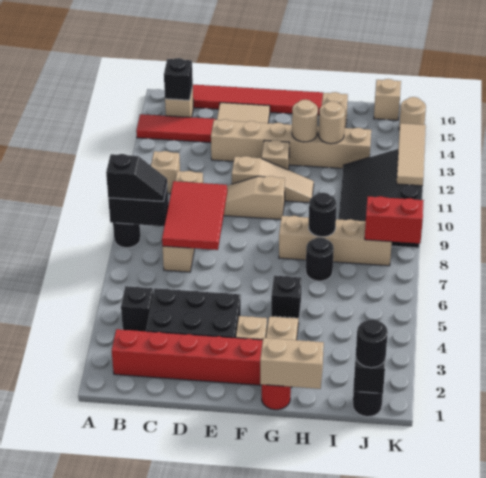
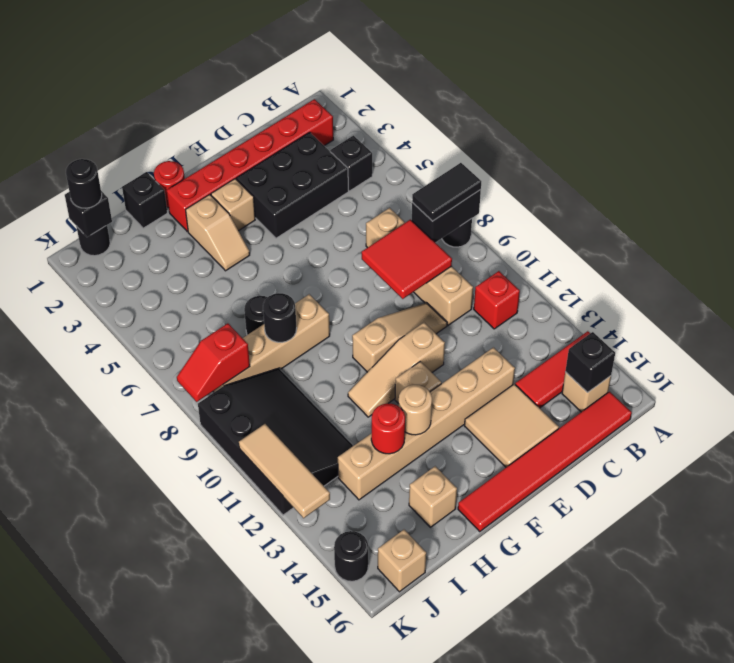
black 1x2 slope [106,154,167,201] -> black 1x2 tile [412,163,481,221]
tan 1x1 brick [151,151,180,194] -> red 1x1 brick [474,271,520,329]
red 2x3 tile [162,181,227,250] -> red 2x2 tile [362,220,452,299]
tan 1x2 brick [260,338,324,389] -> none
black 1x1 brick [271,276,302,318] -> black 1x1 brick moved to [122,172,167,228]
tan 1x1 round brick [319,101,345,144] -> red 1x1 round brick [371,403,405,454]
red 1x2 brick [365,196,424,243] -> red 1x2 slope [177,323,250,402]
tan 1x1 round brick [399,97,426,130] -> black 1x1 round brick [334,531,368,581]

